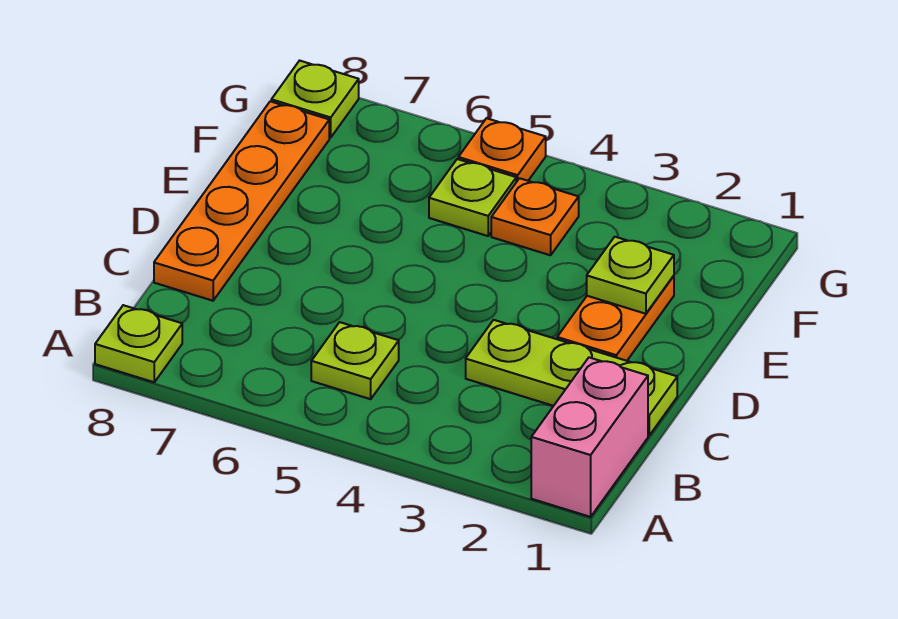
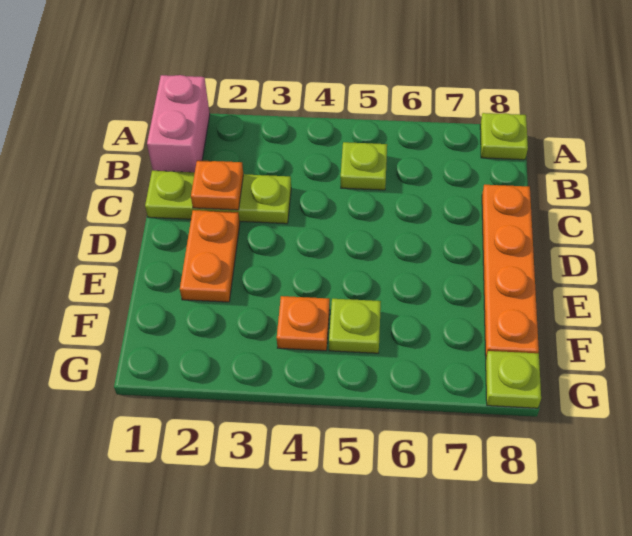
lime 1x1 plate [587,237,674,314] -> none
orange 1x1 plate [458,118,546,182] -> orange 1x1 plate moved to [191,160,243,210]

